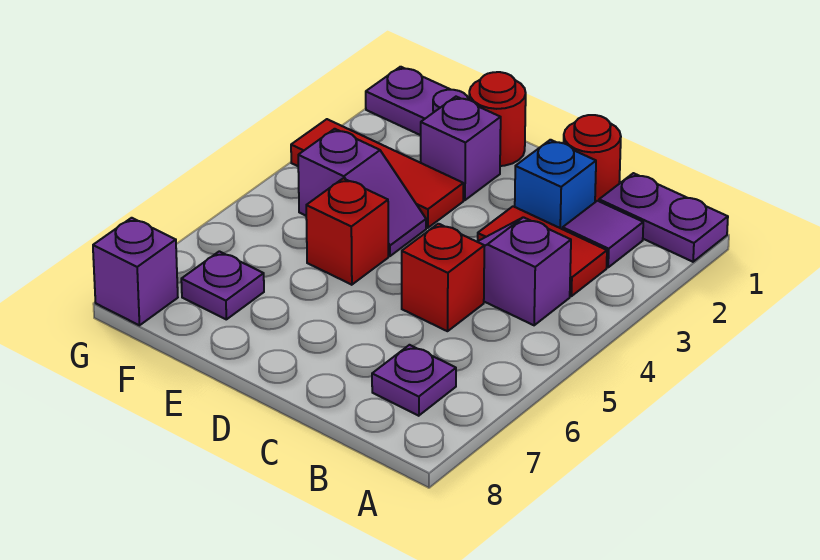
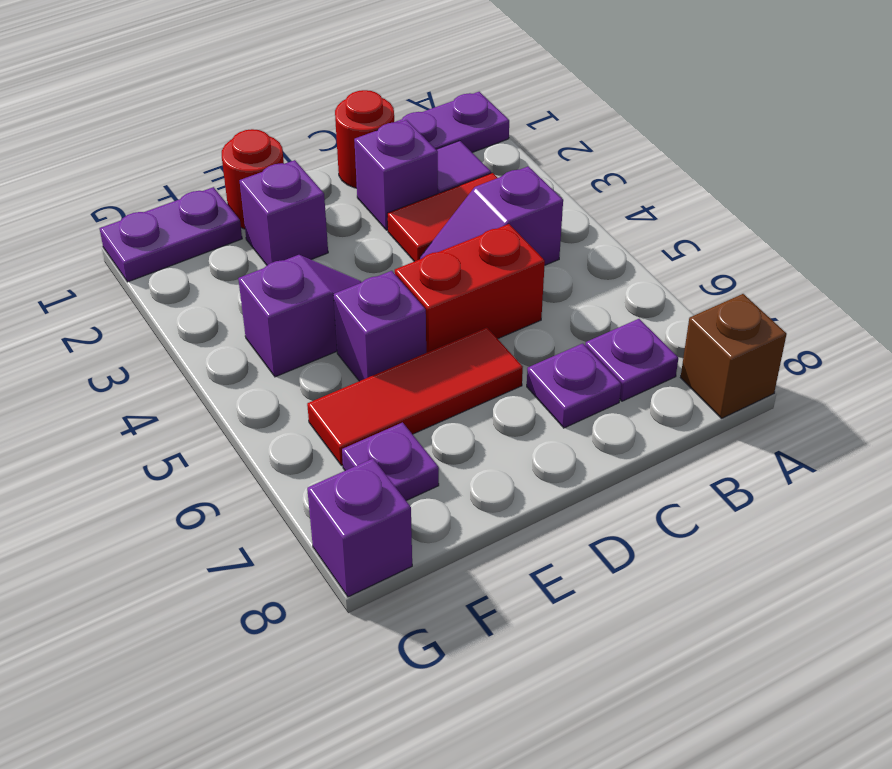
none -> brown 1x1 brick [681,294,787,418]
blue 1x1 brick [515,140,596,229] -> purple 1x1 brick [354,120,438,230]
red 1x1 brick [402,224,484,331] -> red 1x2 brick [395,224,545,353]
none -> purple 1x1 plate [527,343,621,428]
red 1x3 tile [291,119,463,228] -> red 1x3 tile moved to [307,327,523,466]
red 1x1 brick [306,178,388,285] -> purple 1x1 brick [333,271,426,381]

